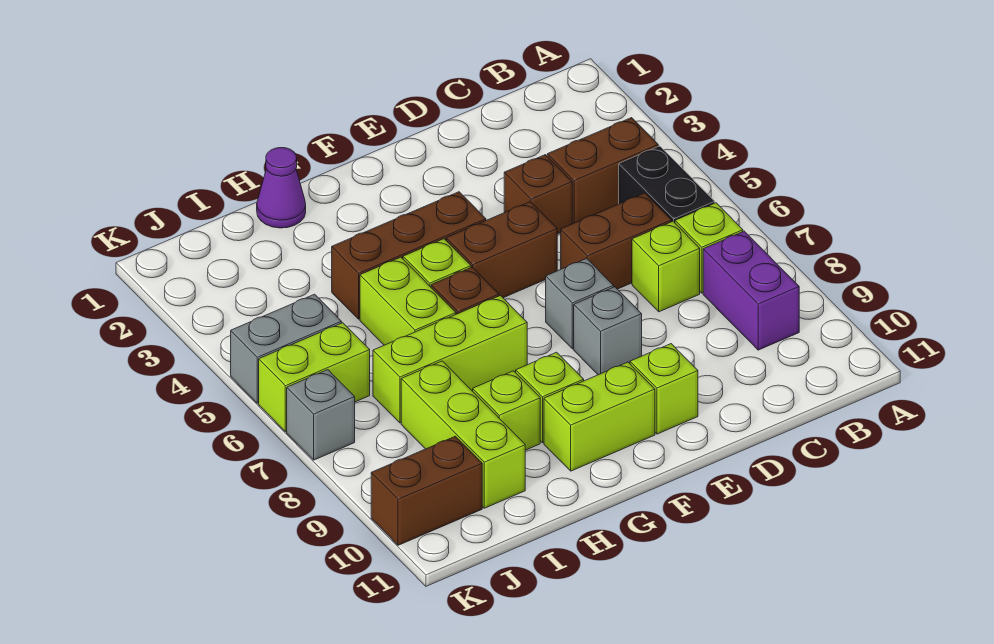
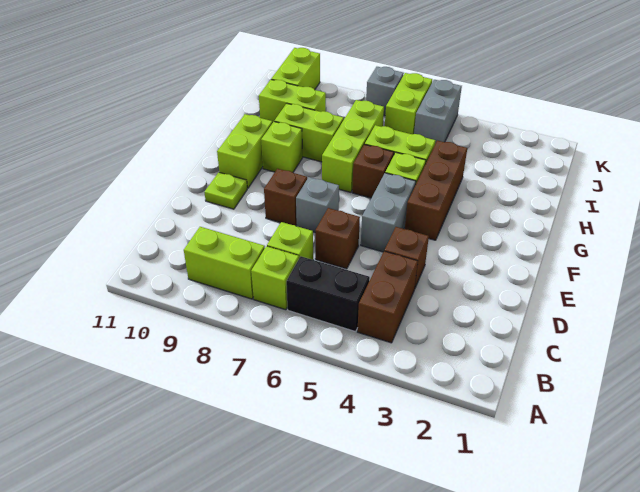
purple 1x2 brick [703,231,799,350] -> lime 1x2 brick [184,227,265,299]
brown 1x2 brick [561,193,672,289] -> brown 1x1 brick [315,208,360,269]
brown 1x2 brick [446,202,557,298] -> grey 1x2 brick [361,173,416,252]
grey 1x1 brick [574,287,642,375] -> brown 1x1 brick [264,169,307,226]
lime 1x1 brick [630,344,698,434] -> lime 1x1 plate [204,172,247,209]
purple 1x1 cone [257,148,306,228] -> none
lime 1x1 brick [473,371,540,450] -> lime 1x2 brick [274,104,344,162]
lime 1x3 brick [401,361,525,508] -> lime 1x2 brick [259,80,326,123]
brown 1x2 brick [371,436,482,545] -> lime 1x2 brick [271,48,320,90]

